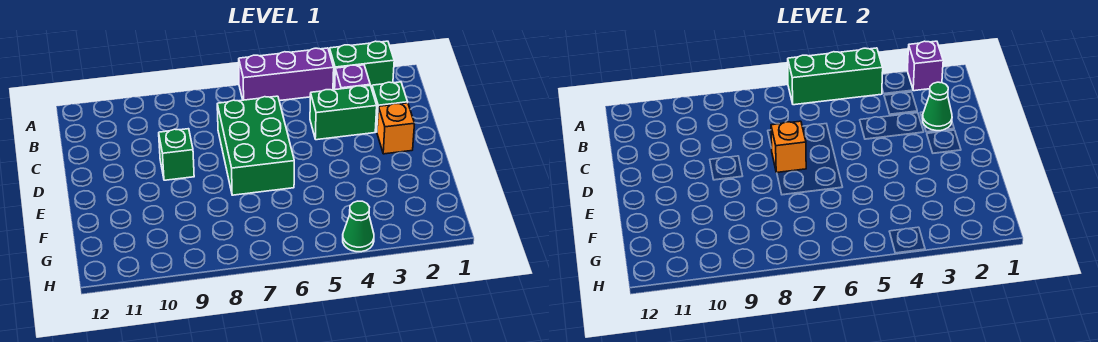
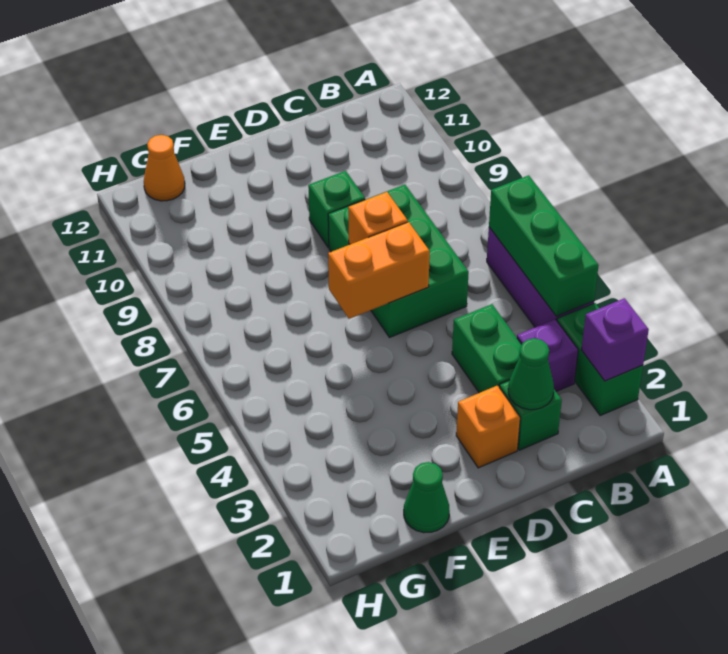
green 2x3 brick [217,96,294,195] -> green 2x3 brick turned to [328,185,469,338]
none -> orange 1x2 brick [328,222,430,319]
none -> orange 1x1 cone [144,135,185,201]
green 1x1 cone [343,201,374,252] -> green 1x1 cone moved to [404,462,450,533]

